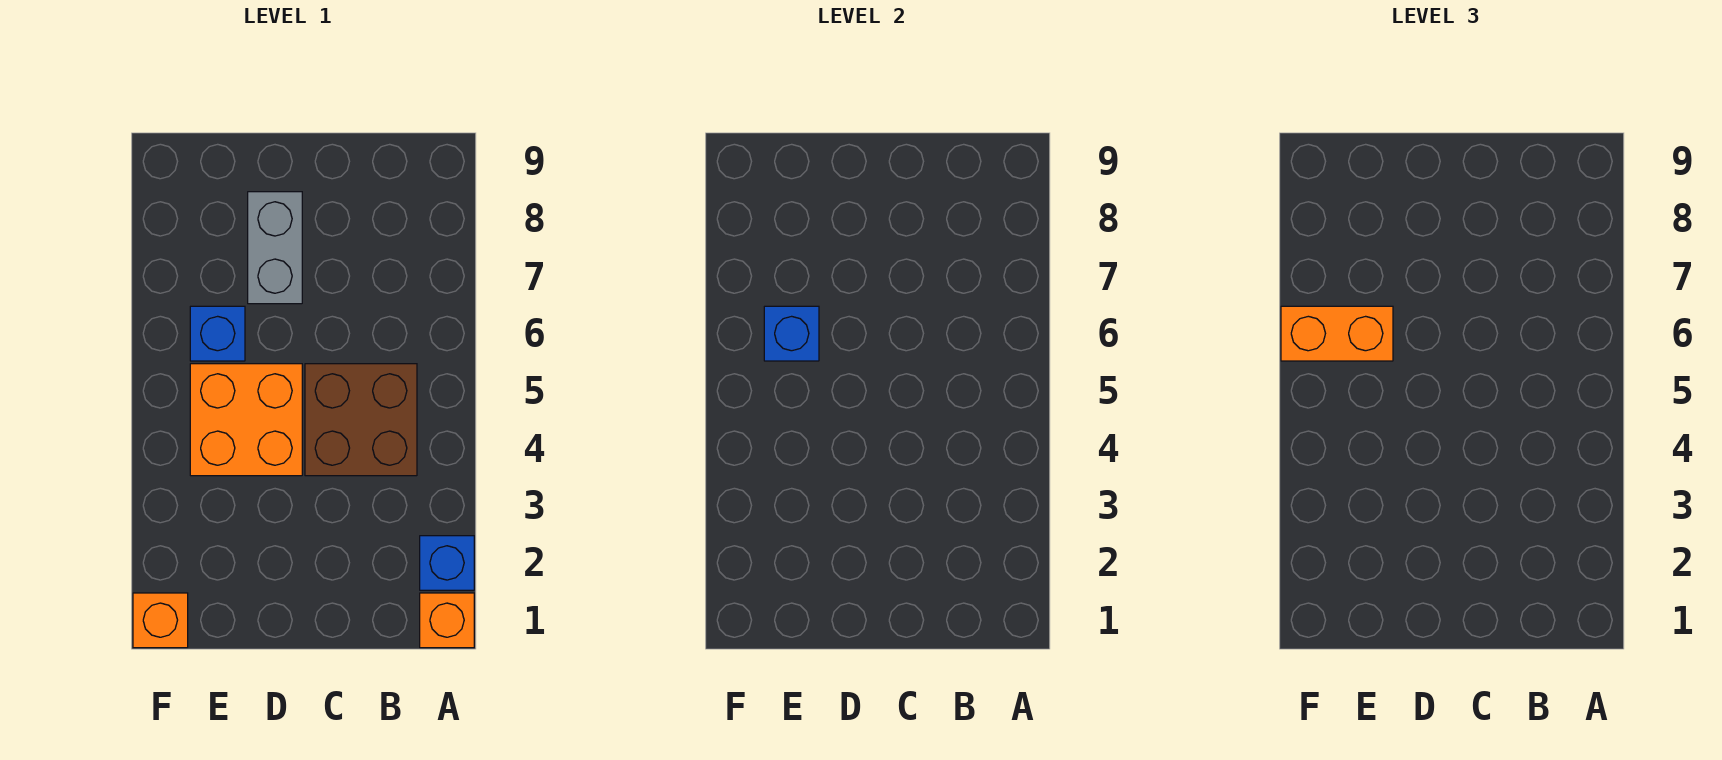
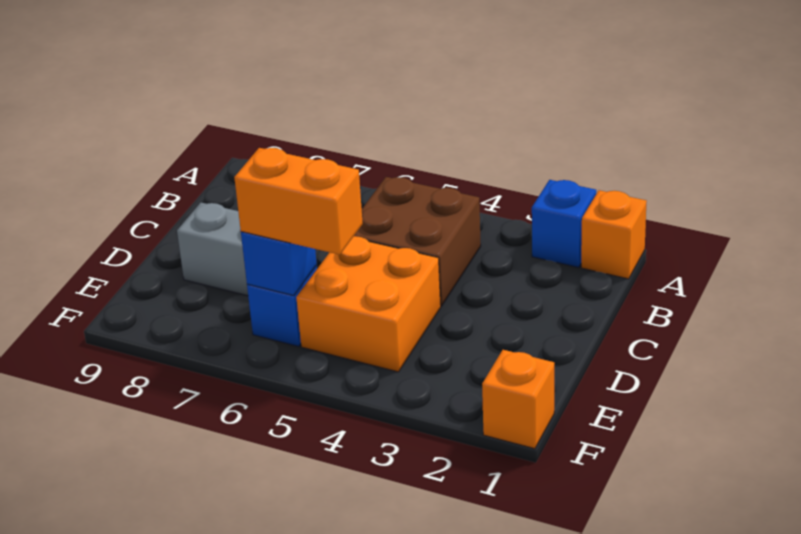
orange 1x2 brick [1281,306,1393,361] -> orange 1x2 brick turned to [234,148,363,255]

